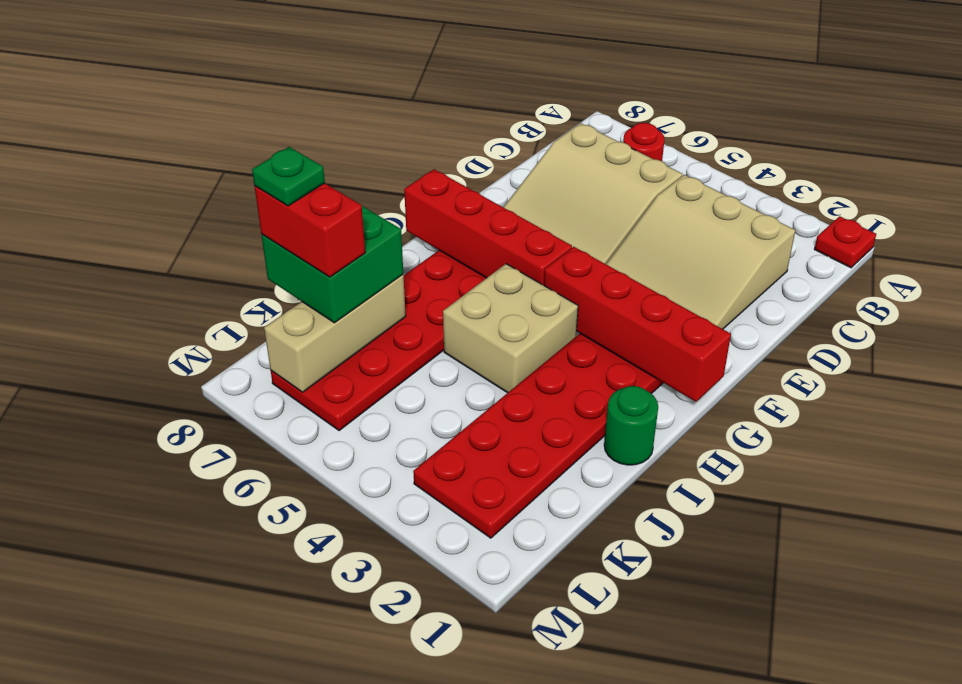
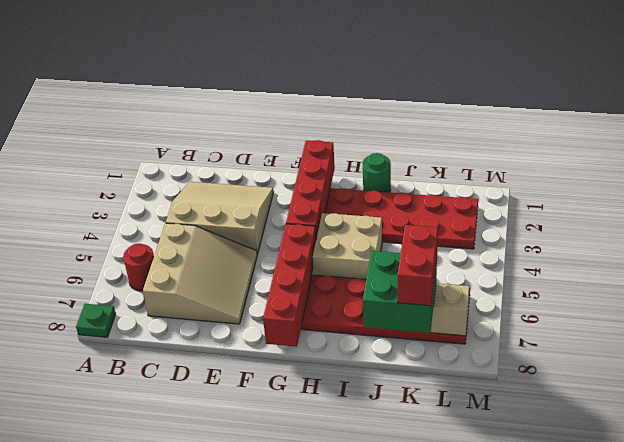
red 1x1 plate [815,216,876,268] -> none
tan 3x3 slope [606,175,795,329] -> tan 3x3 slope turned to [166,182,273,254]
green 1x1 plate [252,147,325,206] -> green 1x1 plate moved to [76,304,116,337]

